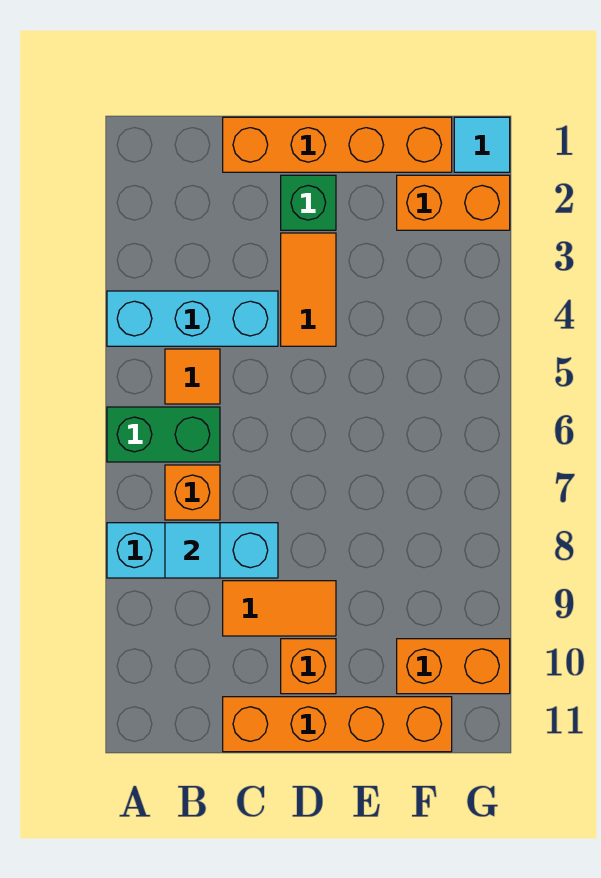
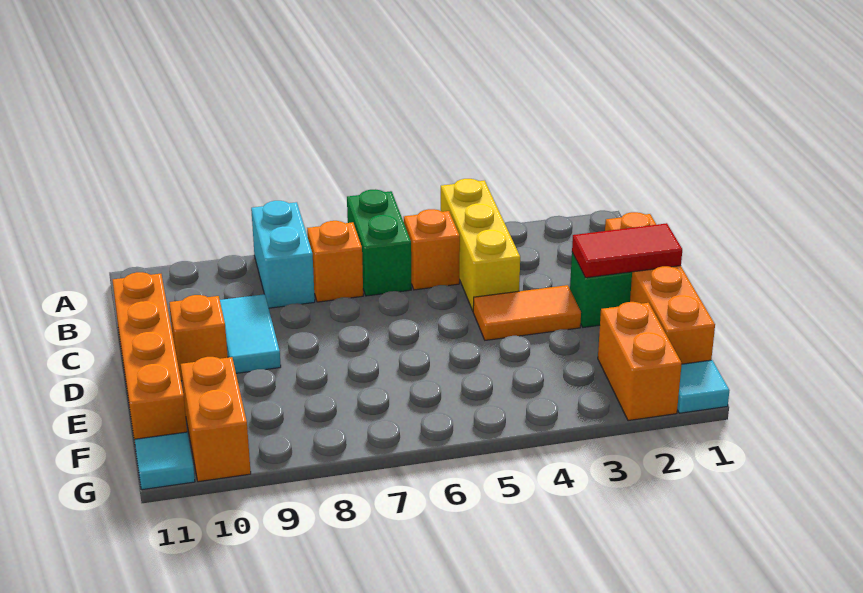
cyan 1x3 brick [107,291,278,346] -> yellow 1x3 brick [441,179,520,311]
cyan 1x3 brick [107,523,278,578] -> cyan 1x2 brick [251,201,315,308]
orange 1x1 tile [165,349,220,404] -> orange 1x1 brick [404,209,460,290]
cyan 1x1 tile [165,523,220,578] -> cyan 1x1 tile moved to [134,432,195,490]
orange 1x2 tile [223,581,336,636] -> cyan 1x2 tile [220,294,281,373]
none -> red 1x2 tile [572,223,682,278]

